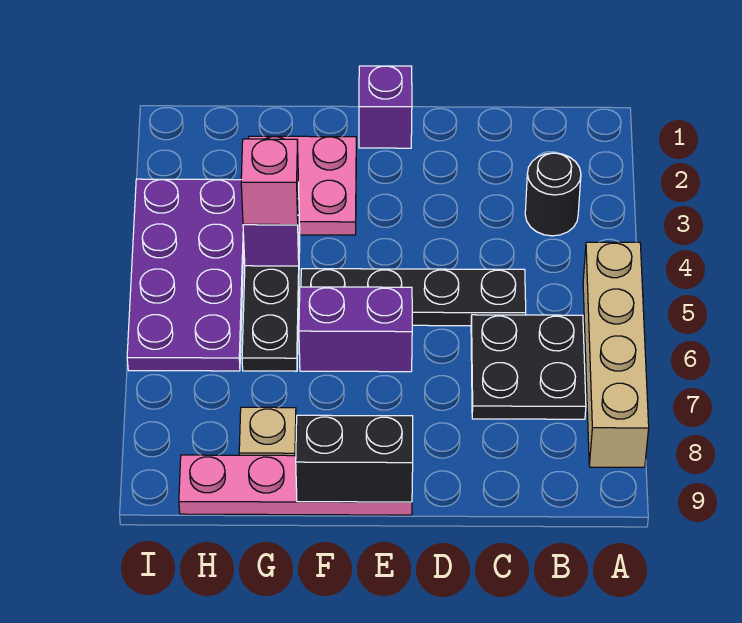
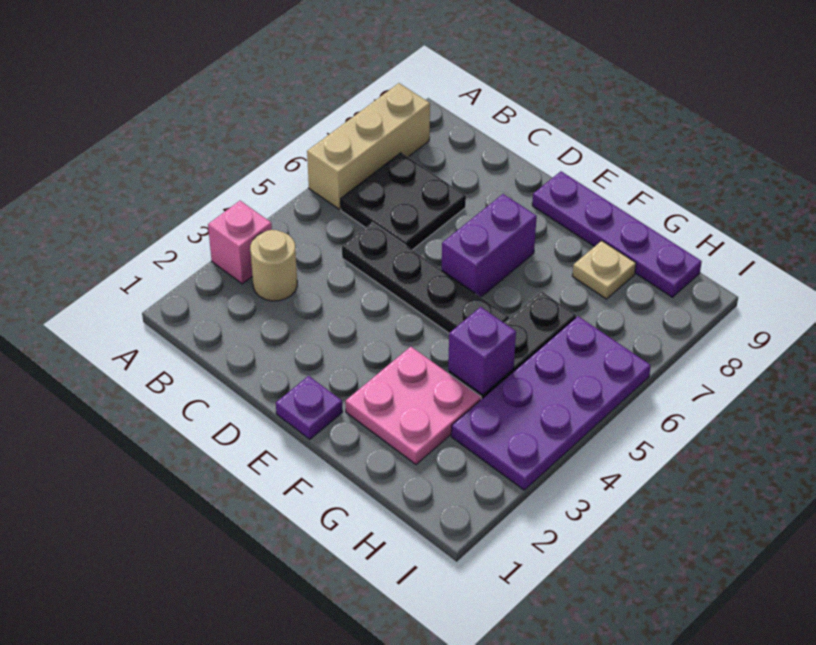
tan 1x4 brick [583,242,649,467] -> tan 1x3 brick [307,83,430,209]
black 1x1 round brick [525,153,581,236] -> tan 1x1 round brick [250,230,297,301]
purple 1x1 brick [359,66,412,148] -> purple 1x1 plate [276,376,343,439]
purple 1x2 brick [299,287,412,372] -> purple 1x2 brick turned to [442,194,537,297]
pink 1x4 plate [179,455,412,515] -> purple 1x4 plate [532,171,702,297]
black 1x2 brick [296,415,413,502] -> none
pink 1x1 brick [241,139,298,225] -> pink 1x1 brick moved to [208,201,272,284]

